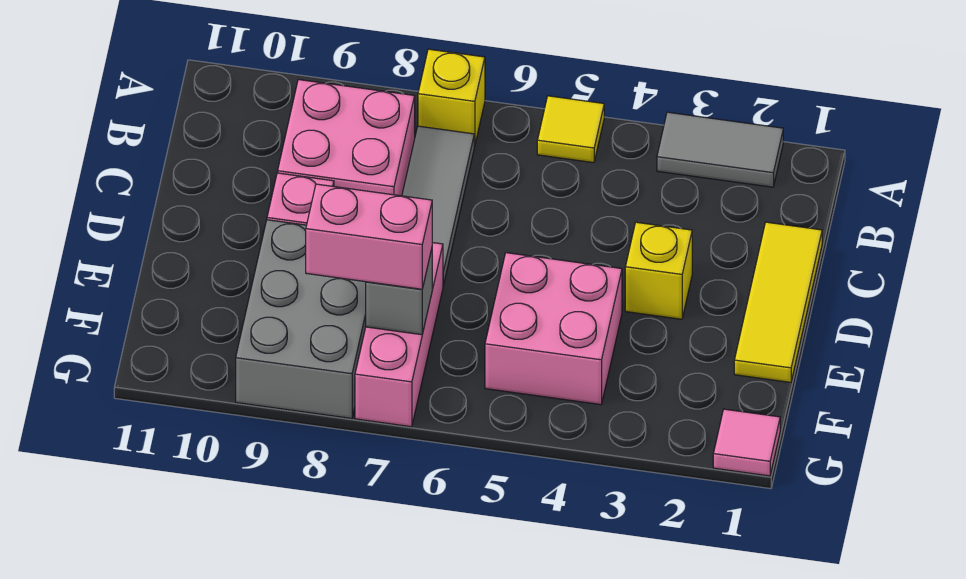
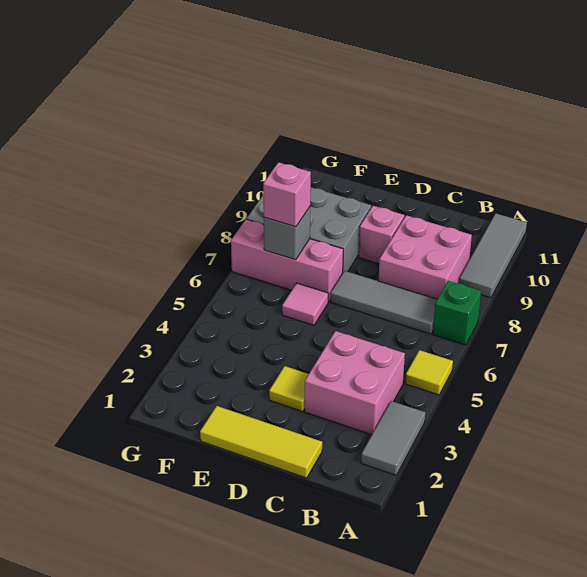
yellow 1x1 brick [418,49,485,146] -> green 1x1 brick [433,281,481,345]
none -> grey 1x3 tile [459,213,527,298]
yellow 1x1 brick [625,222,692,319] -> yellow 1x1 tile [269,366,309,411]
pink 2x2 brick [485,253,622,405] -> pink 2x2 brick moved to [305,331,405,435]
pink 1x2 brick [306,184,432,289] -> pink 1x1 brick [263,162,311,227]
pink 1x1 tile [713,409,780,476] -> pink 1x1 tile moved to [282,283,328,325]

